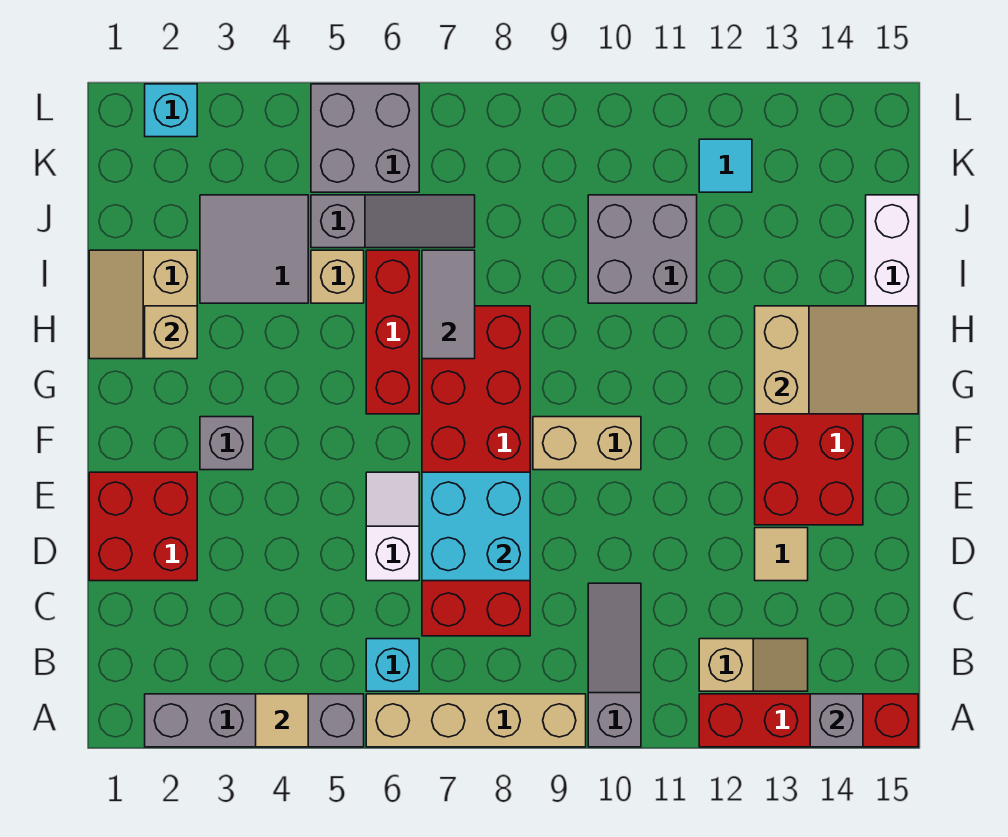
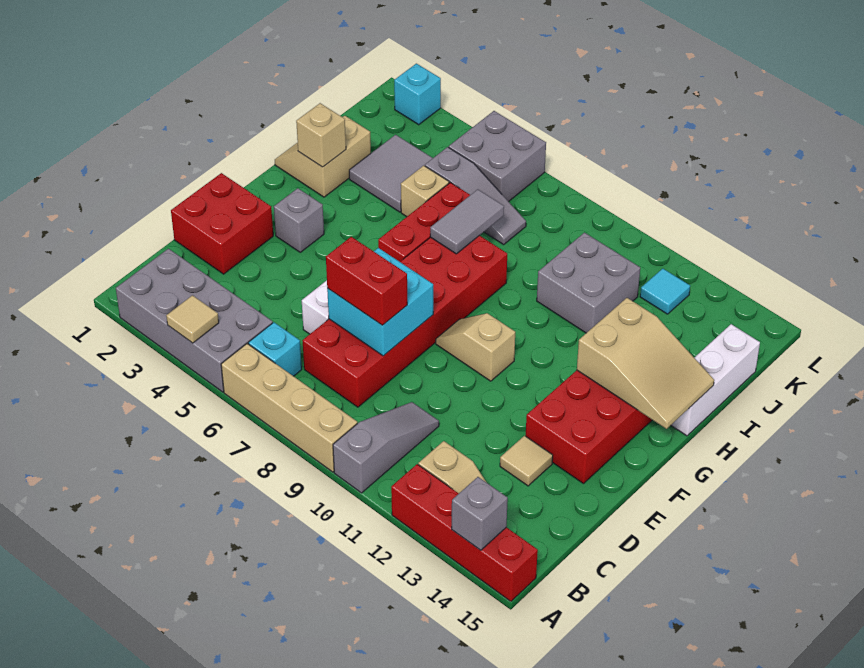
grey 1x4 brick [145,694,364,747] -> grey 2x4 brick [116,249,273,392]
none -> red 1x2 brick [326,237,407,325]
tan 1x2 brick [533,417,641,470] -> tan 1x2 slope [436,313,515,381]

